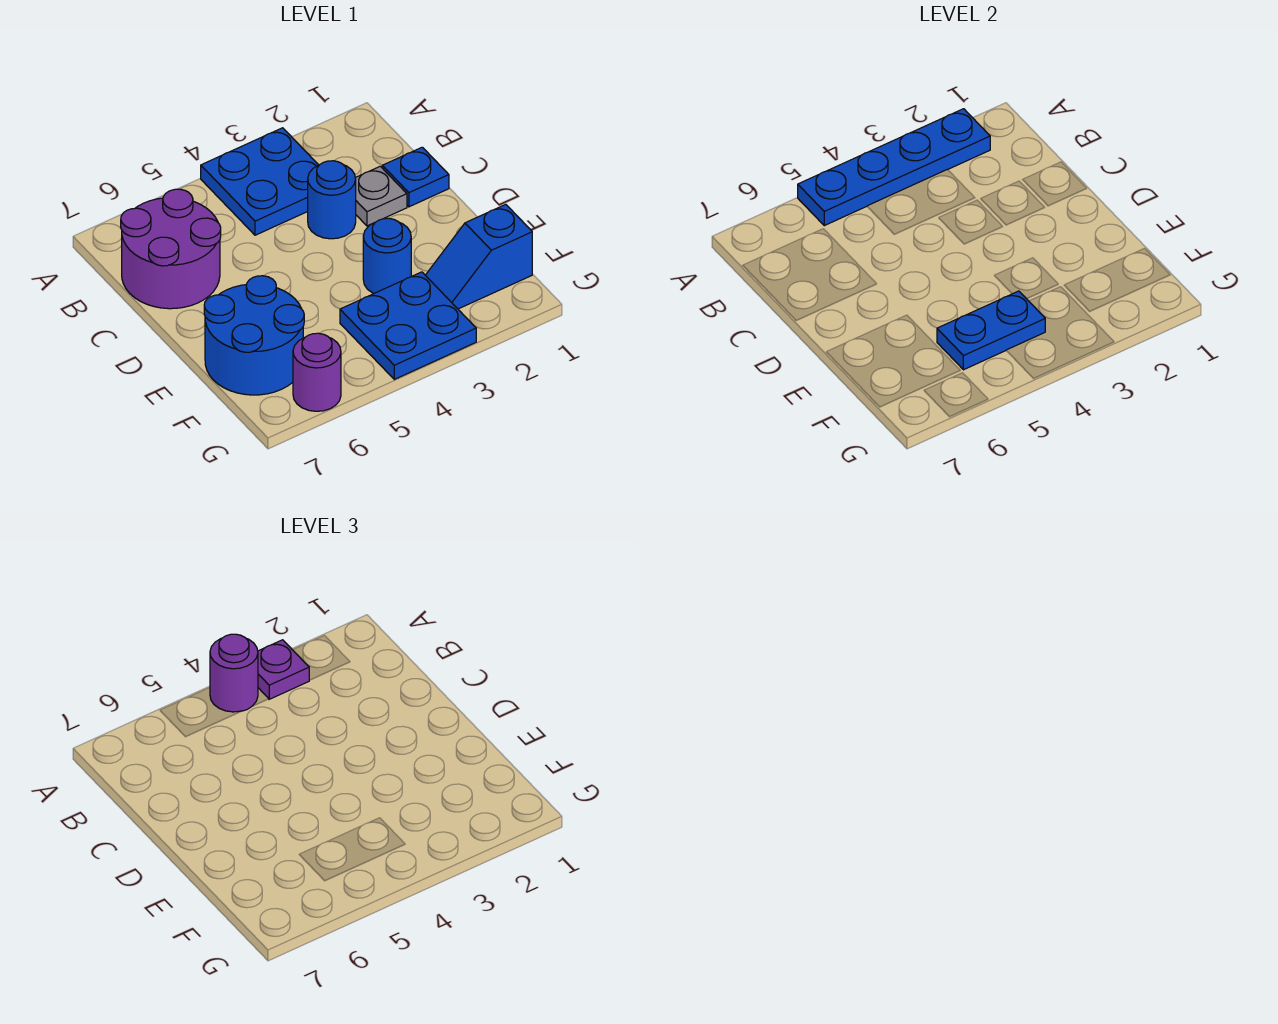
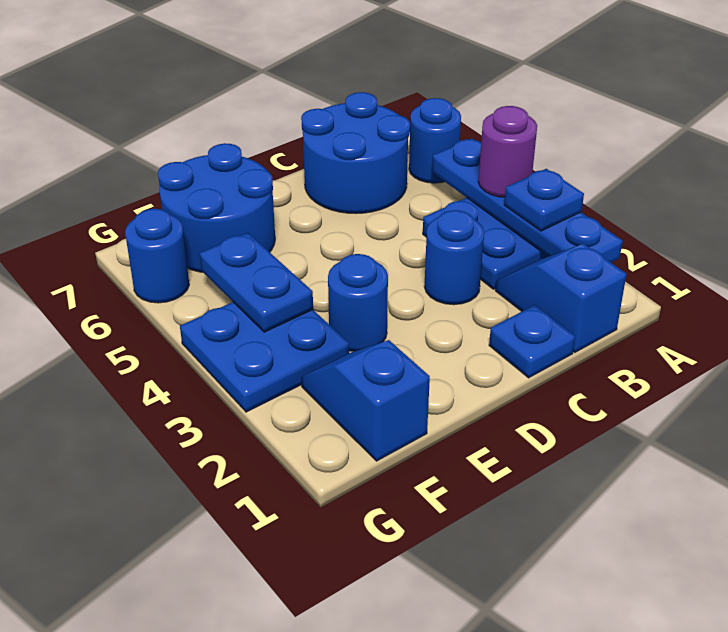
purple 1x1 plate [258,640,309,699] -> blue 1x1 plate [504,169,584,231]
none -> blue 1x1 round brick [409,98,461,183]
none -> blue 1x2 slope [495,244,626,352]
purple 2x2 round brick [121,189,221,309] -> blue 2x2 round brick [301,92,410,213]
grey 1x1 plate [355,166,407,226] -> none
purple 1x1 round brick [293,333,341,411] -> blue 1x1 round brick [125,209,189,303]

